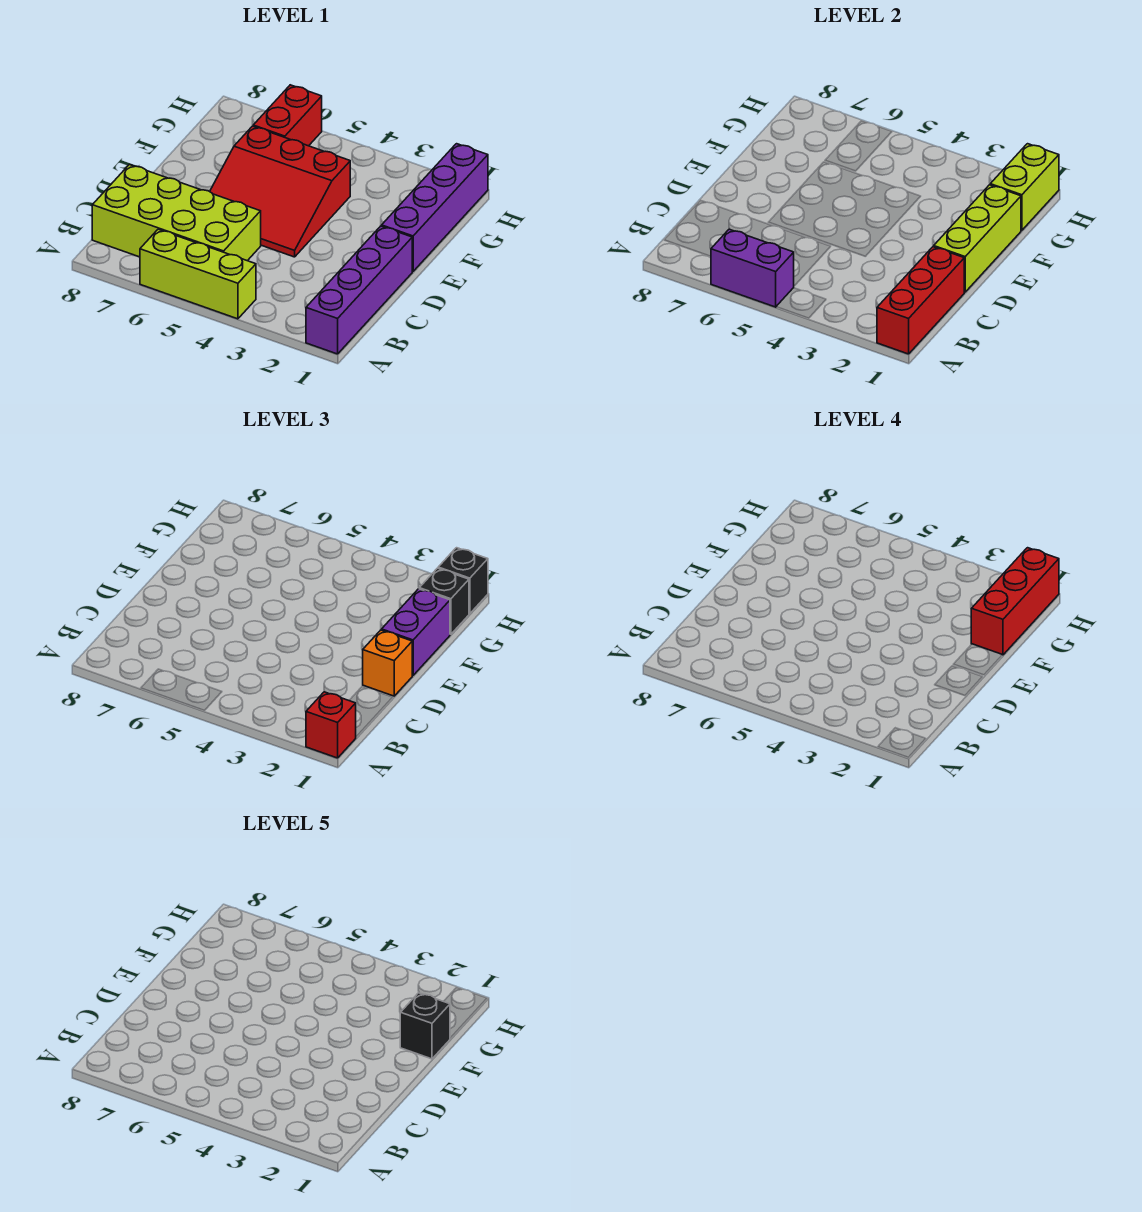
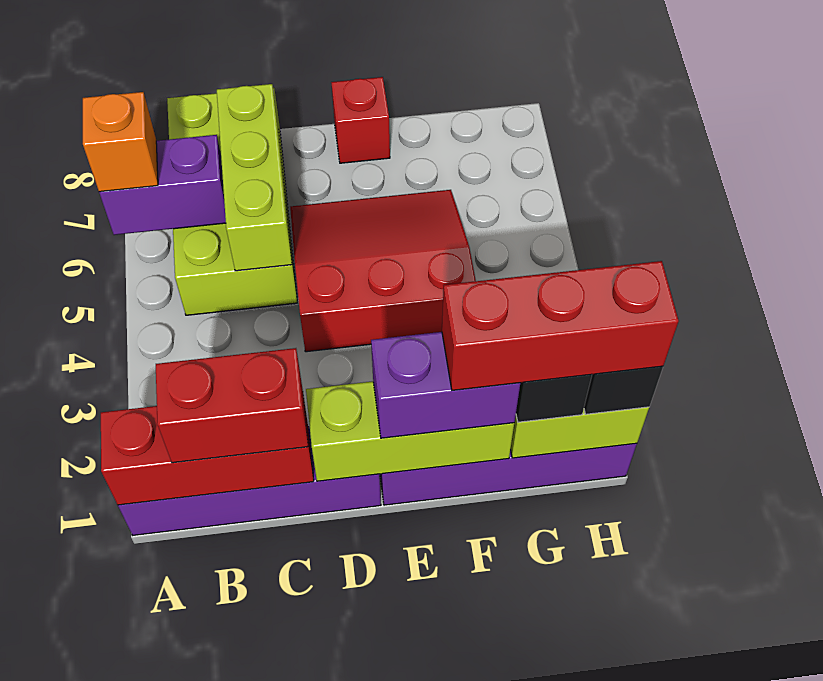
red 1x1 brick [306,692,356,758] -> red 1x1 brick moved to [331,77,390,163]
lime 1x3 brick [140,229,256,319] -> lime 1x3 brick moved to [217,84,292,271]
purple 1x2 brick [711,229,794,307] -> purple 1x2 brick turned to [99,135,226,235]
orange 1x1 brick [363,630,413,696] -> orange 1x1 brick moved to [83,92,158,192]
red 3x3 slope [210,126,350,257] -> red 3x3 slope turned to [290,190,476,352]
black 1x1 brick [400,993,450,1059] -> none
red 1x2 brick [253,85,322,146] -> red 1x2 brick moved to [156,348,308,463]

